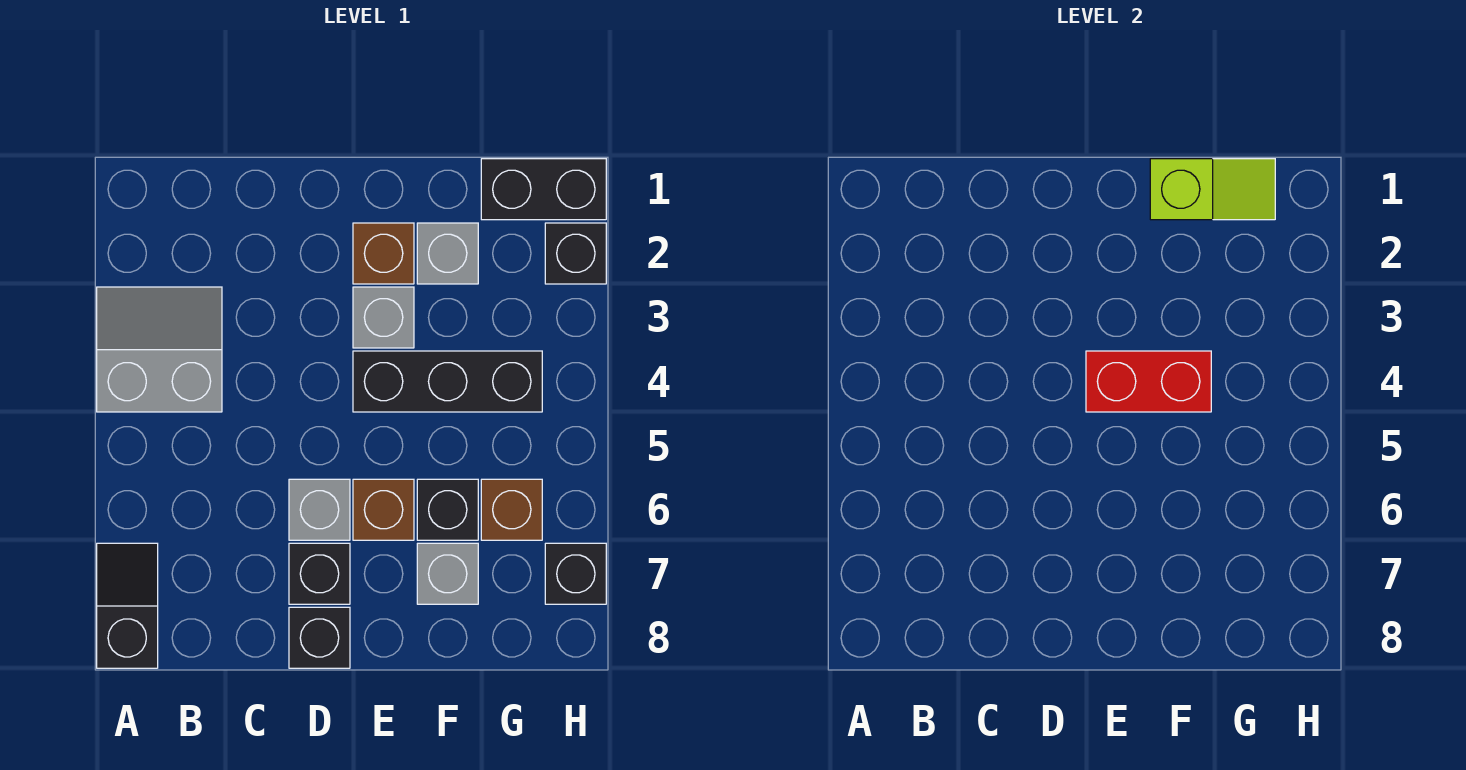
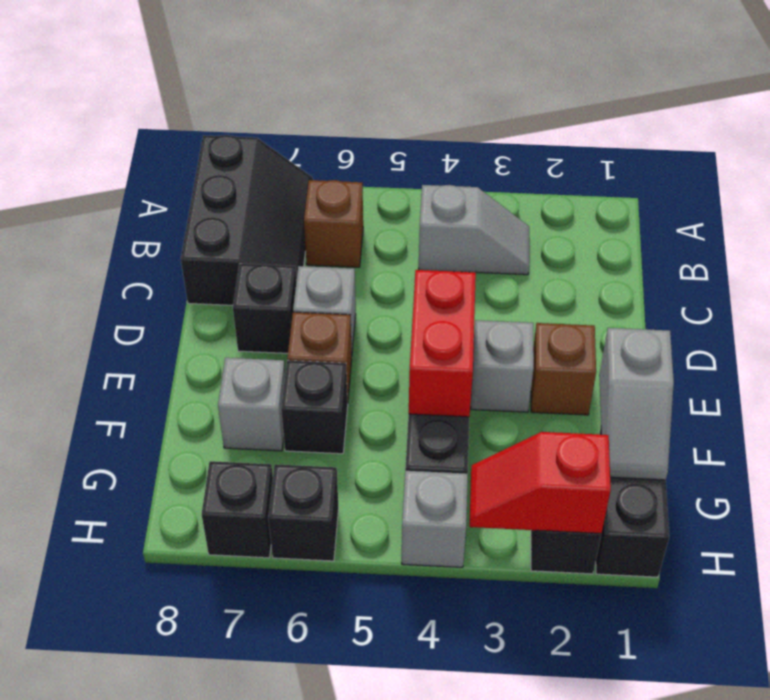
grey 2x2 slope [97,287,222,412] -> grey 1x2 slope [419,185,529,275]
black 1x2 slope [97,543,158,668] -> black 2x3 slope [181,135,313,305]
black 1x1 brick [289,607,350,668] -> black 1x1 brick moved to [268,464,339,561]
lime 1x2 slope [1150,159,1275,220] -> grey 1x2 slope [599,328,674,480]
grey 1x1 brick [417,223,478,284] -> grey 1x1 brick moved to [402,471,468,567]
brown 1x1 brick [481,479,542,540] -> brown 1x1 brick moved to [304,180,363,267]
none -> red 1x2 slope [470,432,611,534]

